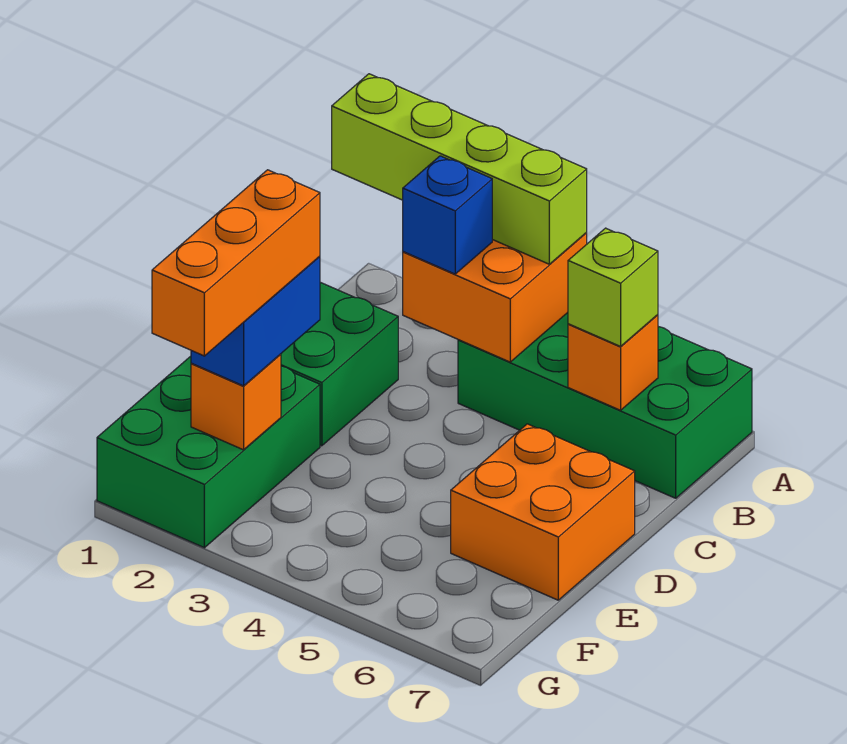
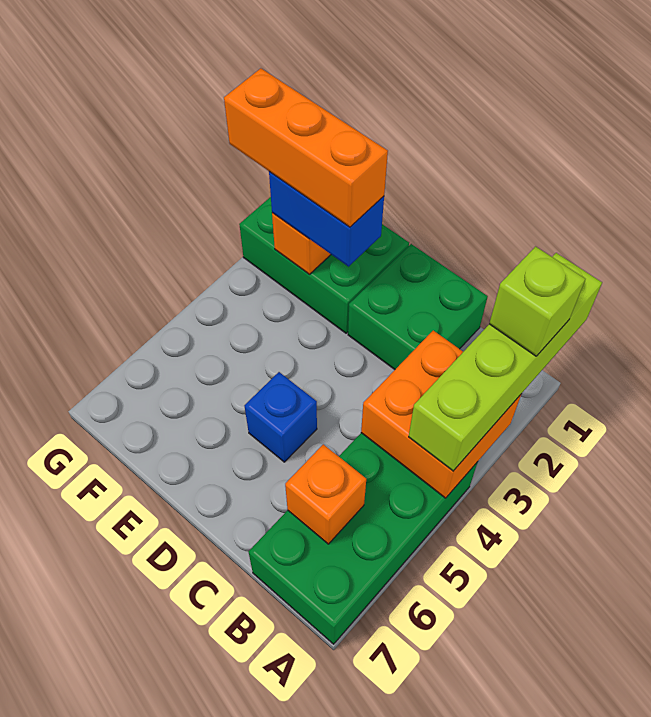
blue 1x1 brick [403,156,492,274] -> blue 1x1 brick moved to [245,372,317,462]
lime 1x1 brick [568,228,658,346] -> lime 1x1 brick moved to [489,247,585,356]
orange 2x2 brick [451,424,635,600] -> none

